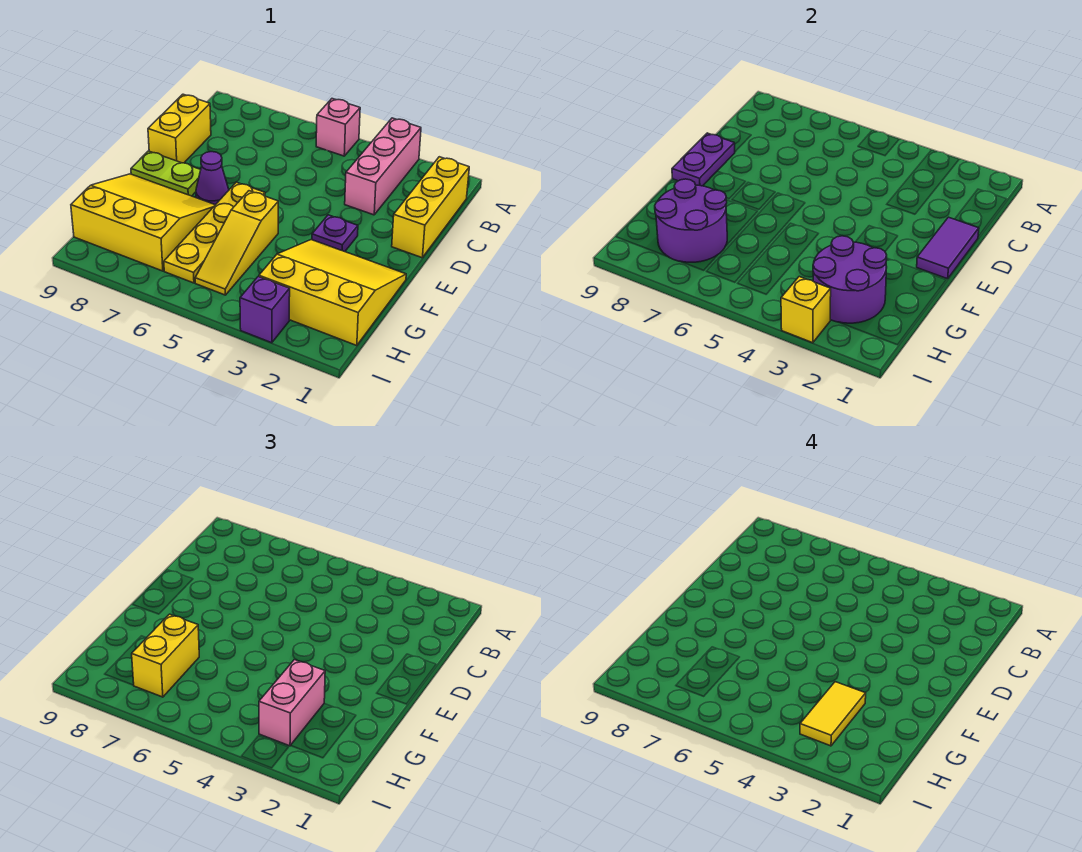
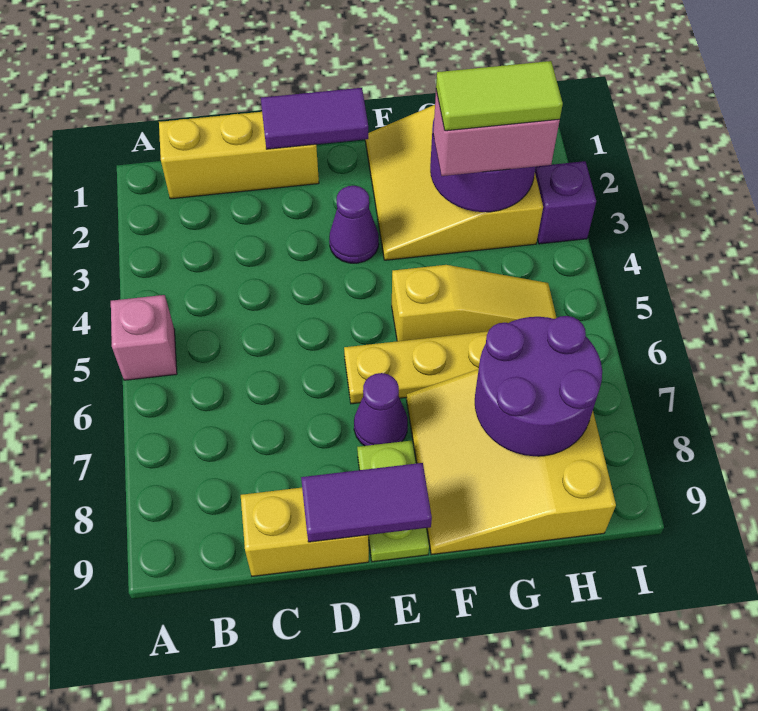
pink 1x3 brick [345,118,421,215] -> none
purple 1x2 plate [672,133,735,186] -> purple 1x2 tile [301,463,432,542]
purple 1x1 plate [312,215,358,252] -> purple 1x1 cone [329,186,379,263]
yellow 1x2 tile [800,682,866,746] -> lime 1x2 tile [436,61,563,131]
yellow 1x2 brick [132,614,199,697] -> none
yellow 1x1 brick [781,277,831,343] -> none

